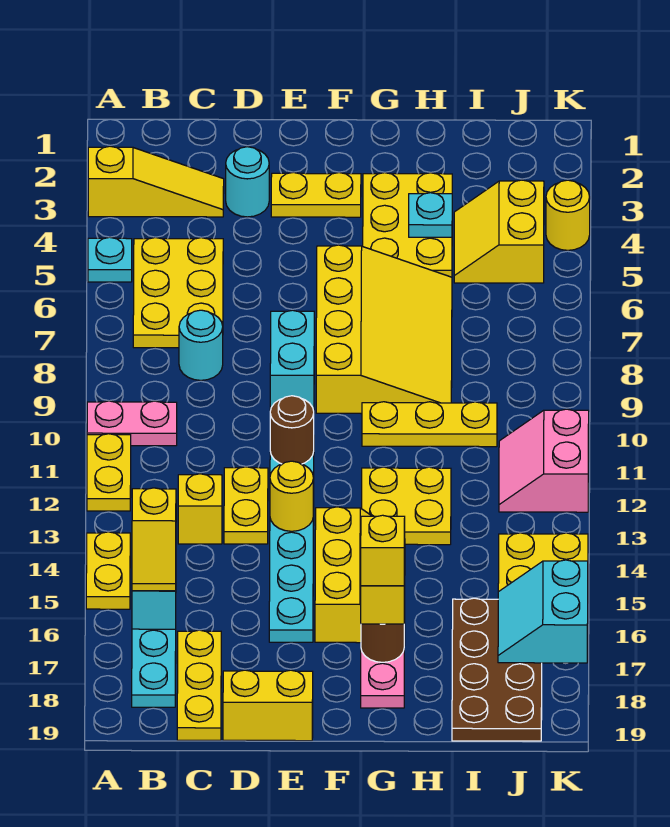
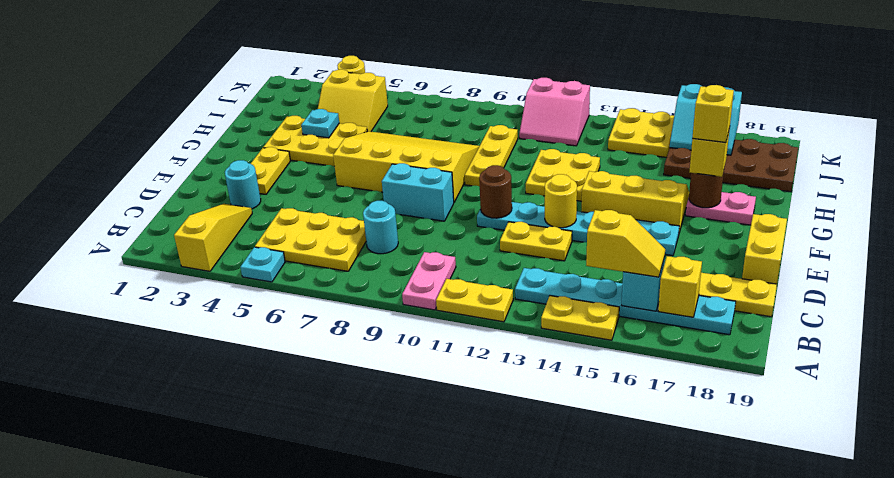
yellow 1x1 brick [178,474,222,544] -> yellow 1x1 brick moved to [658,256,702,317]

